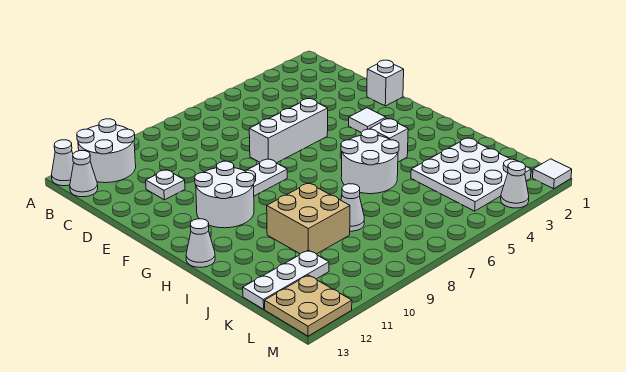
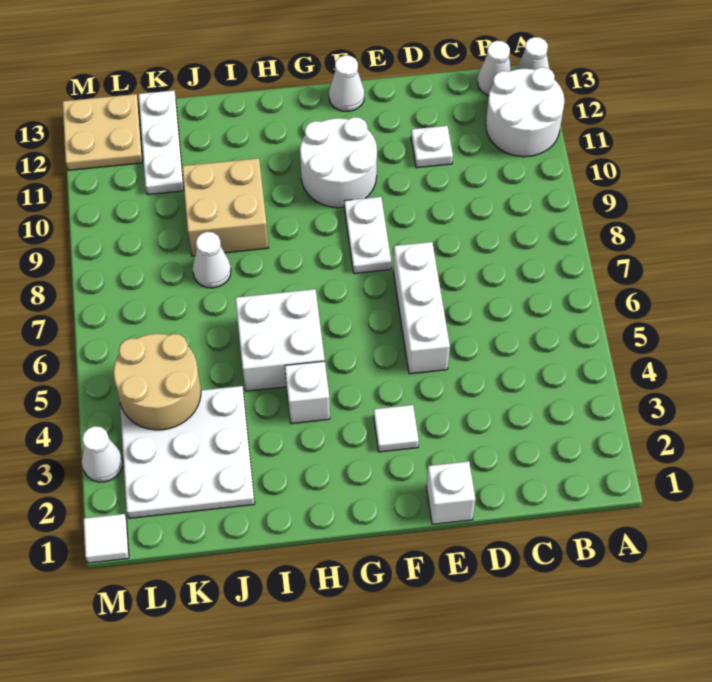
white 2x2 round brick [341,129,399,194] -> white 2x2 brick [235,289,325,391]
white 1x1 cone [186,219,215,267] -> white 1x1 cone moved to [329,55,364,112]
none -> tan 2x2 round brick [114,334,201,430]

